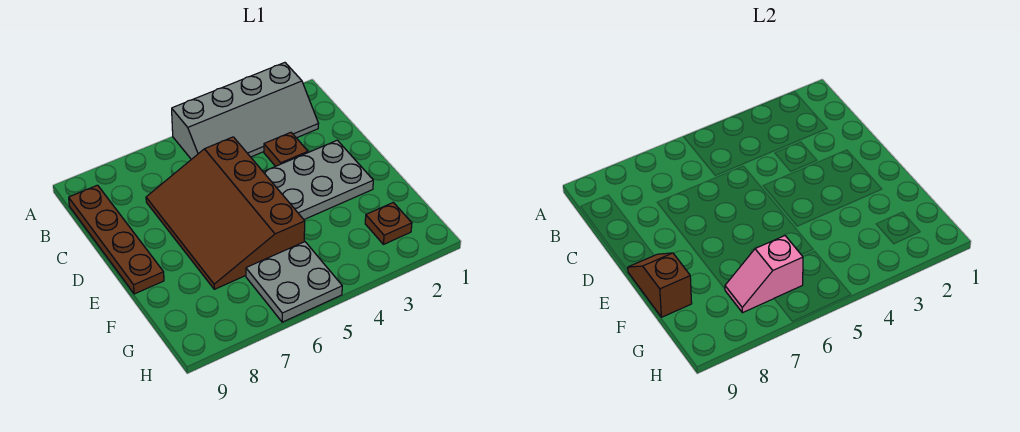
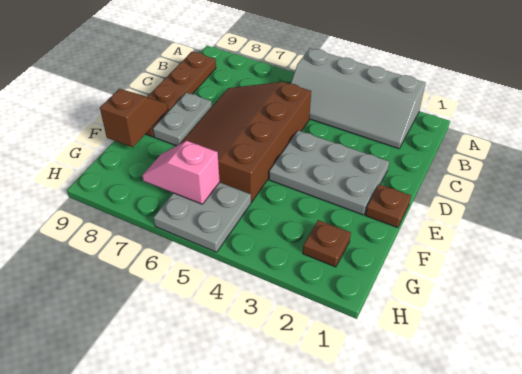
brown 1x1 plate [264,132,308,166] -> brown 1x1 plate moved to [365,184,411,228]
none -> grey 1x2 plate [153,93,212,146]

